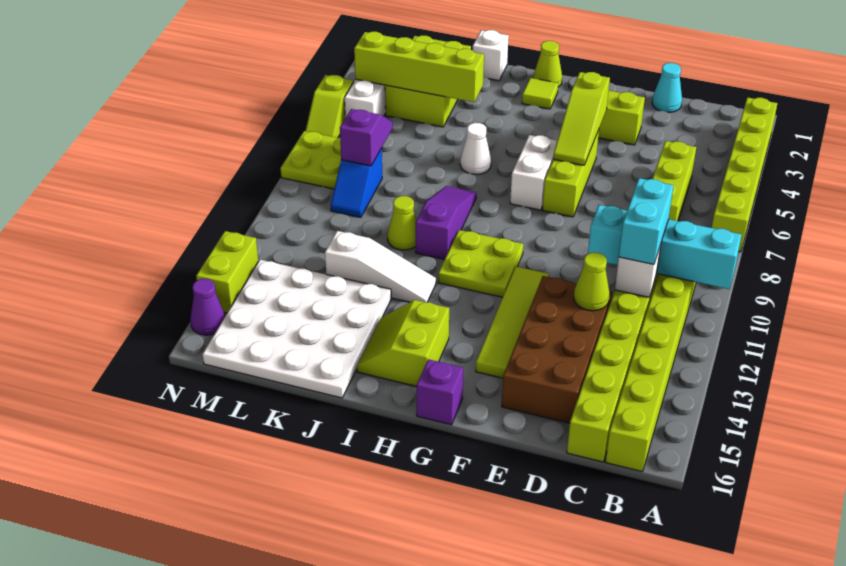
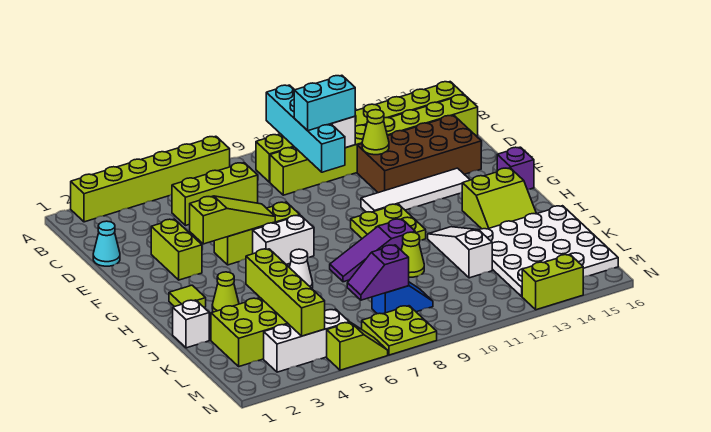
lime 1x4 tile [476,266,548,378] -> white 1x4 tile [361,168,470,212]
lime 1x1 cone [533,41,562,87] -> lime 1x1 cone moved to [212,272,239,312]
purple 1x1 cone [190,279,225,335] -> none

